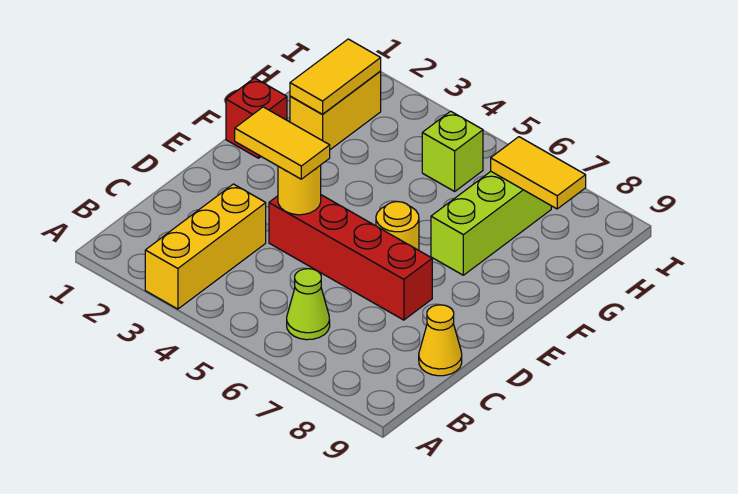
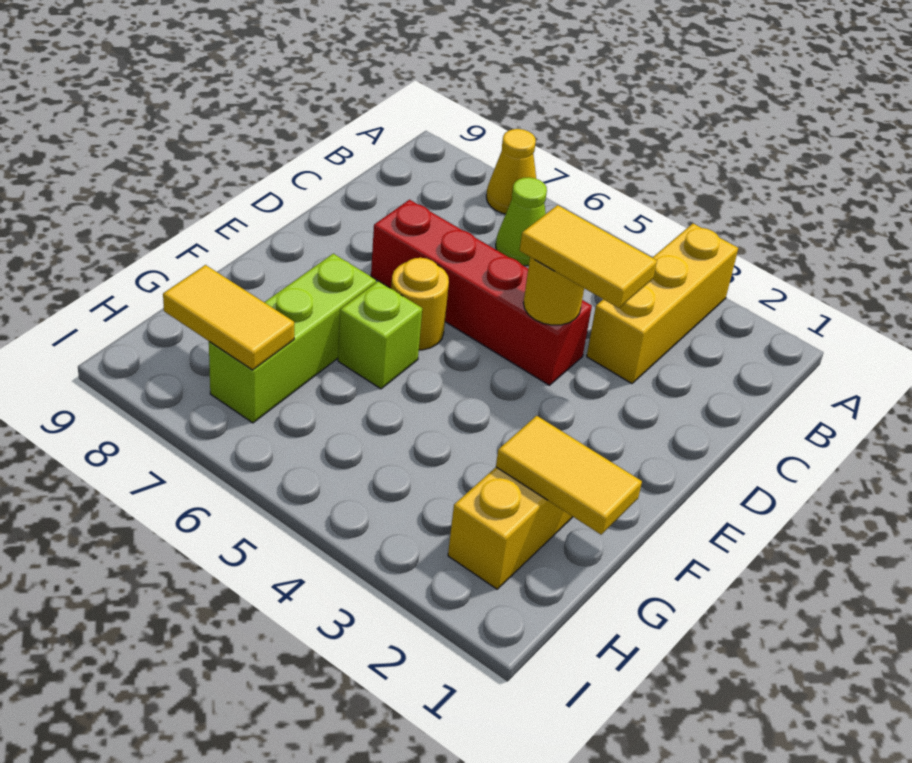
yellow 1x1 cone [419,305,462,376] -> yellow 1x1 cone moved to [486,129,536,214]
red 1x1 brick [226,78,287,158] -> none
yellow 1x2 tile [290,39,381,114] -> yellow 1x2 tile turned to [496,416,642,535]
lime 1x1 brick [422,111,483,191] -> lime 1x1 brick moved to [338,281,422,389]

